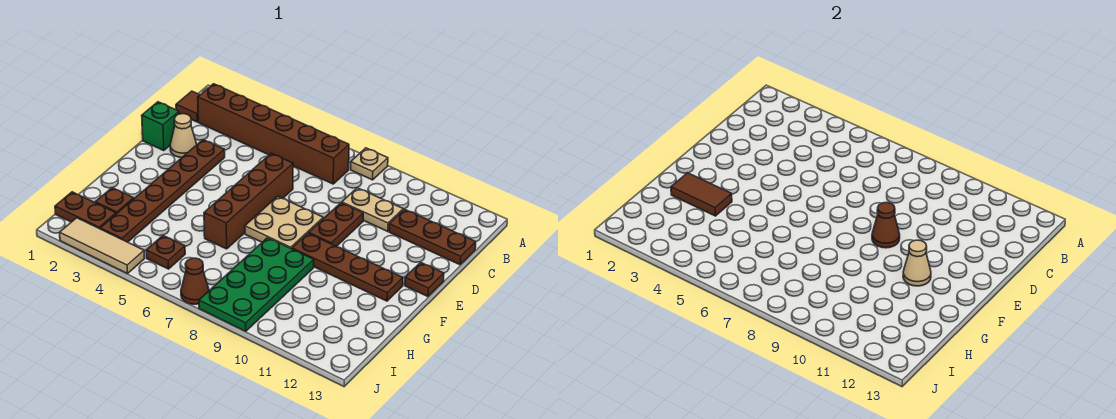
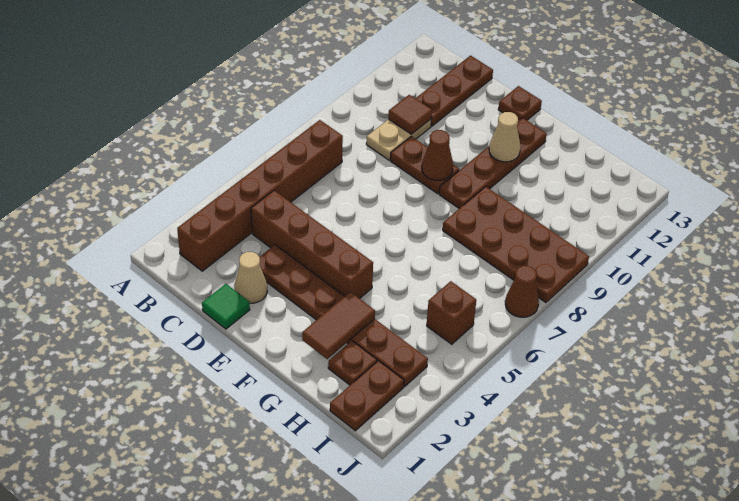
tan 1x1 plate [351,148,388,180] -> none
brown 1x1 tile [176,91,200,122] -> brown 1x1 tile moved to [388,95,432,134]
green 1x1 brick [142,102,179,150] -> green 1x1 tile [202,284,250,329]
brown 1x4 brick [204,153,293,249] -> brown 1x4 brick moved to [251,191,373,299]
tan 2x2 plate [245,196,323,249] -> none
green 2x4 plate [199,238,314,331] -> brown 2x4 plate [443,187,589,303]
brown 1x1 plate [146,236,185,269] -> brown 1x1 brick [427,281,476,344]
tan 1x3 tile [60,218,144,274] -> none

